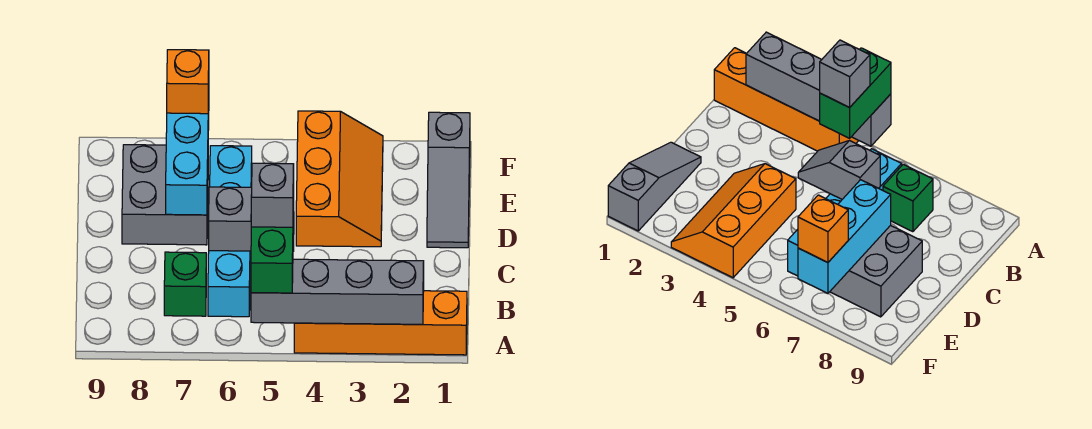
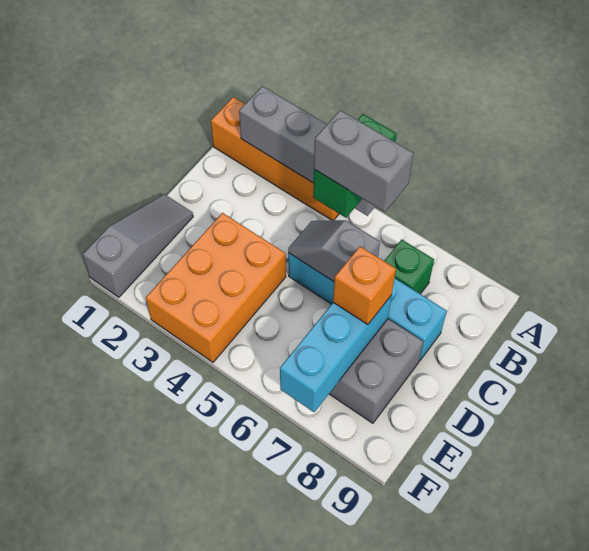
grey 1x1 brick [251,163,294,227] -> grey 1x2 brick [314,110,413,212]
cyan 1x4 brick [208,146,252,317] -> cyan 1x4 brick turned to [288,253,447,361]
orange 2x3 slope [296,111,383,247] -> orange 2x3 brick [146,213,286,362]
orange 1x1 brick [167,50,209,114] -> orange 1x1 brick moved to [333,247,396,325]

